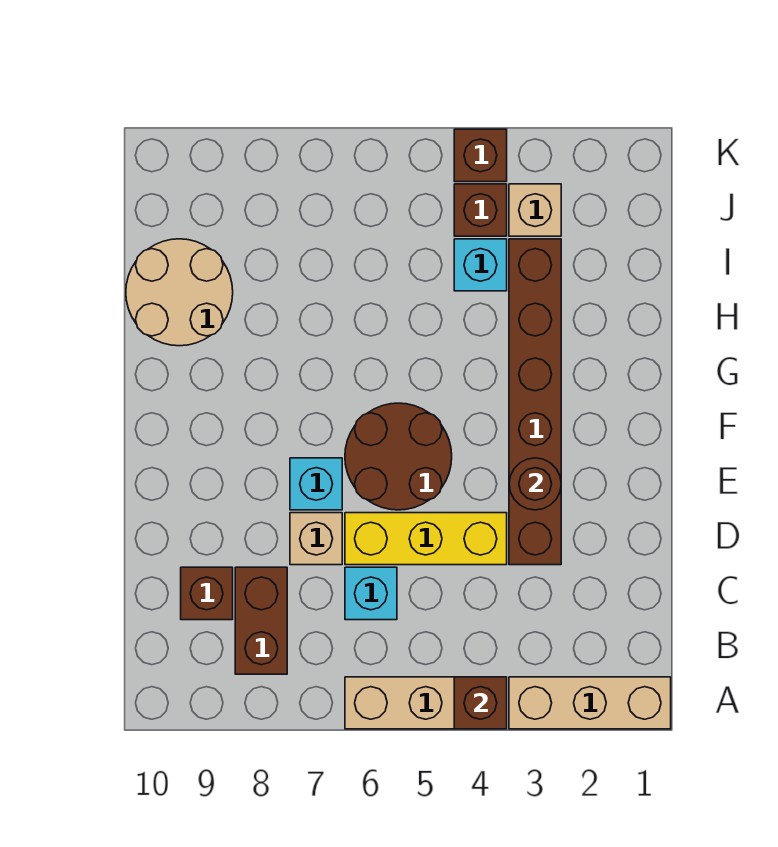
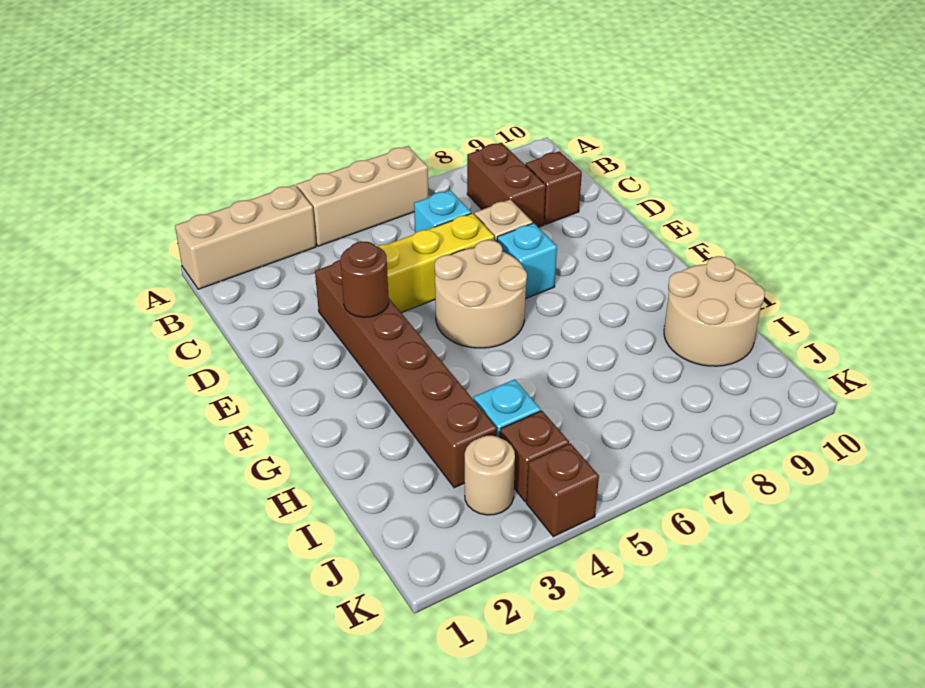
brown 1x1 brick [454,677,507,729] -> none
brown 2x2 round brick [345,403,452,510] -> tan 2x2 round brick [435,240,527,348]
tan 1x1 brick [509,184,561,236] -> tan 1x1 round brick [465,436,515,515]

